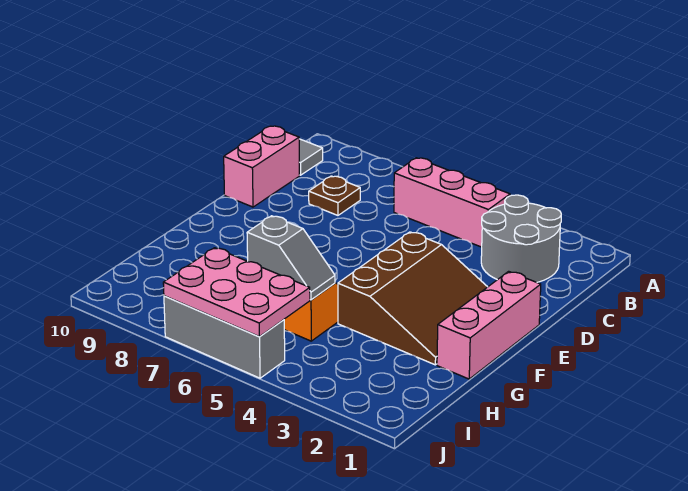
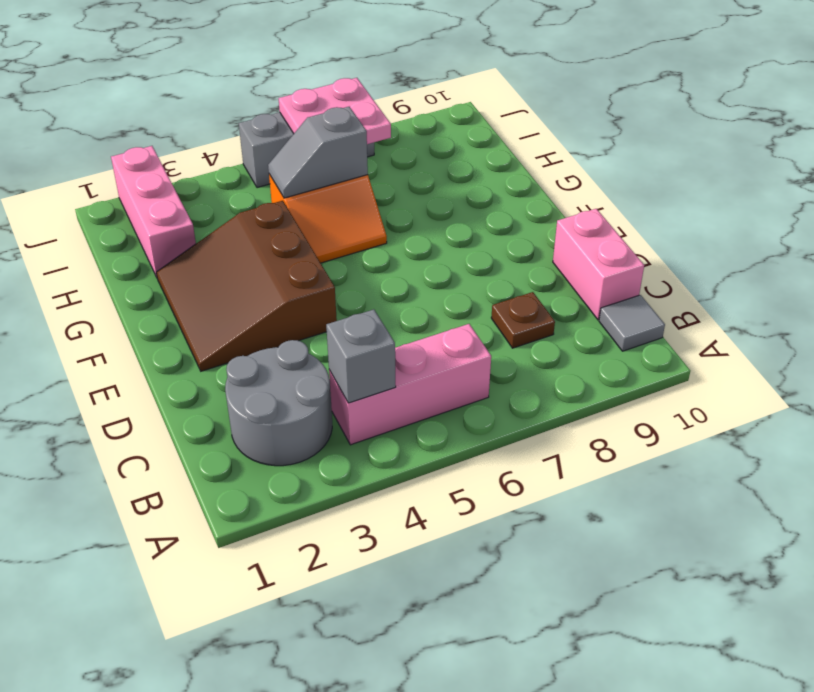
none -> grey 1x1 brick [326,309,396,403]
pink 1x3 brick [437,271,541,379] -> pink 1x3 brick moved to [111,146,196,277]
pink 2x3 plate [163,248,310,337] -> pink 2x2 plate [279,78,391,144]

